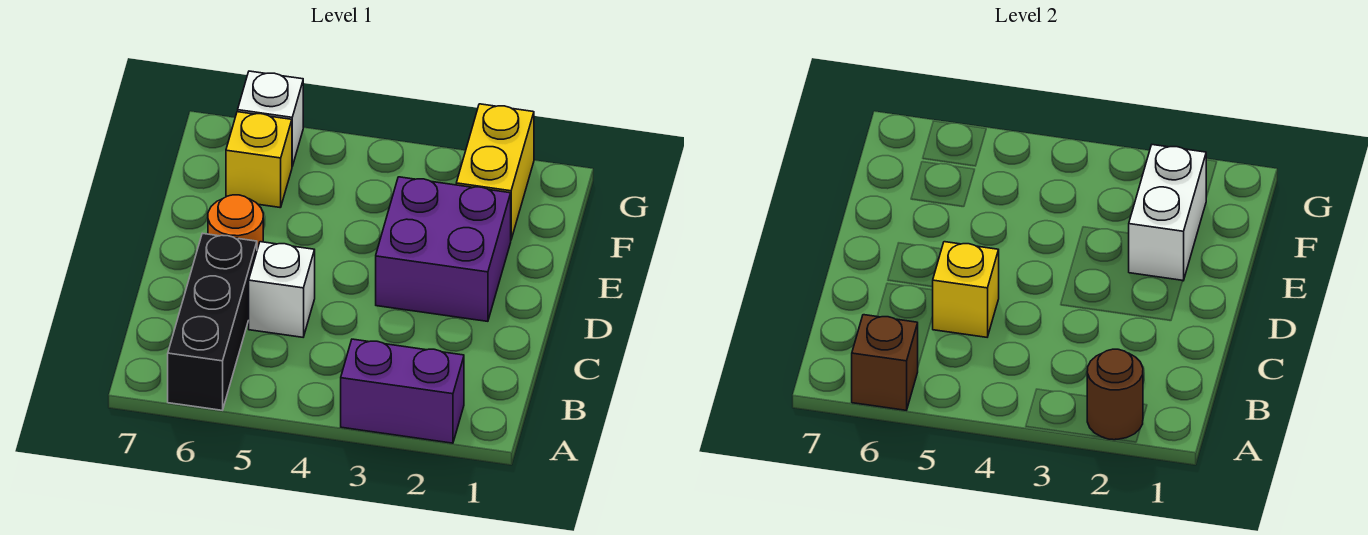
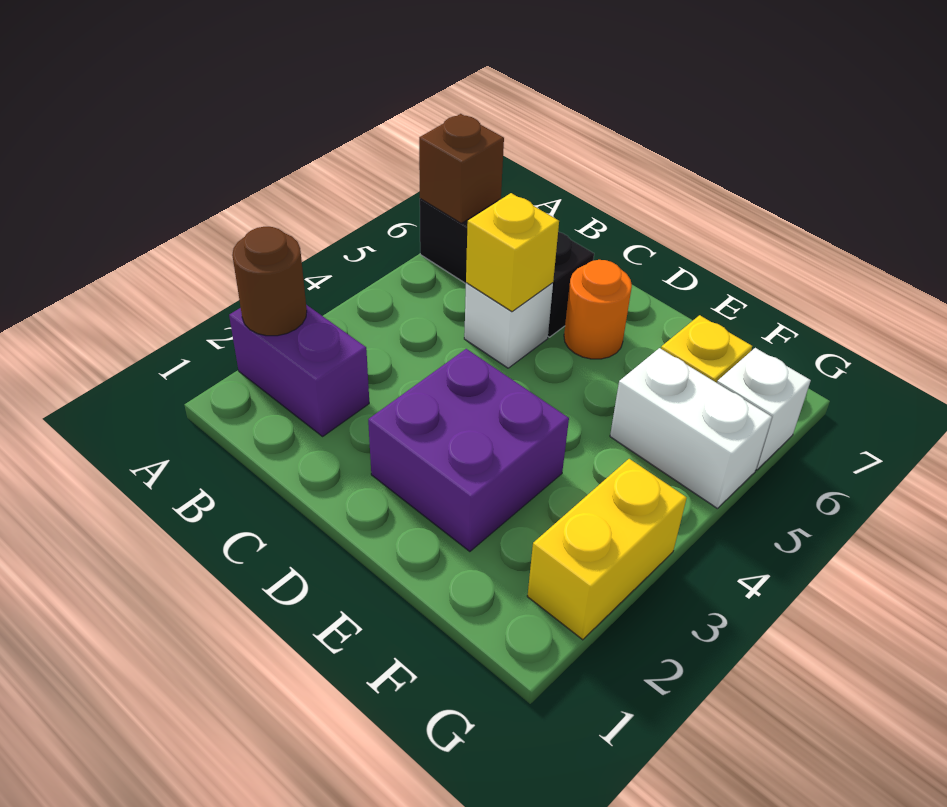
purple 1x2 brick [341,339,464,443] -> purple 1x2 brick turned to [229,305,369,436]
white 1x2 brick [1129,145,1206,281] -> white 1x2 brick moved to [610,348,772,508]
yellow 1x2 brick [456,104,534,239] -> yellow 1x2 brick turned to [527,459,687,640]

